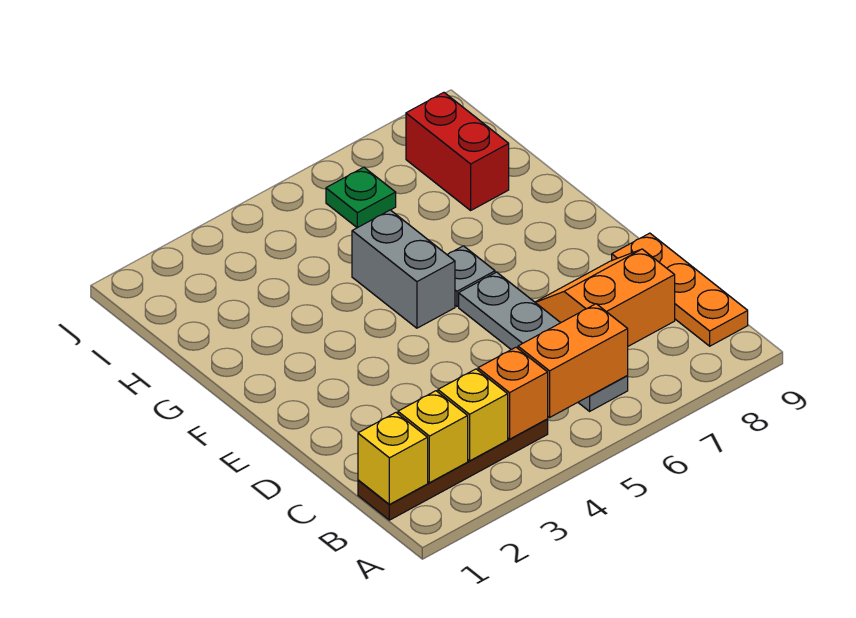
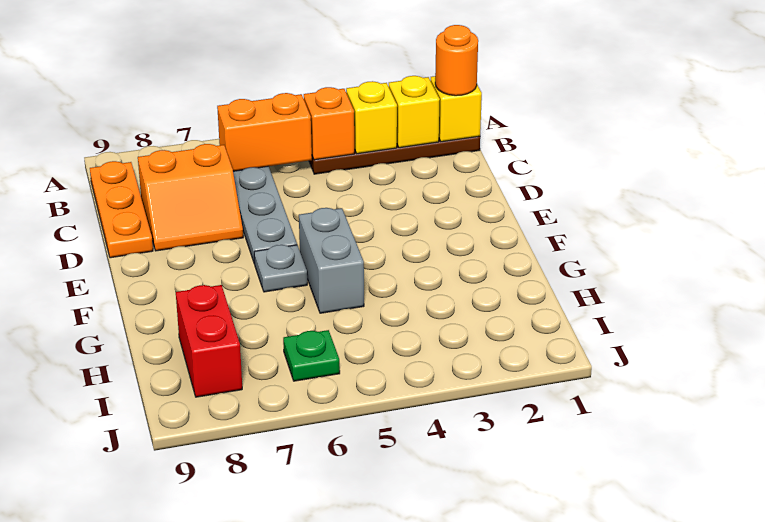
none -> orange 1x1 round brick [435,25,478,96]

